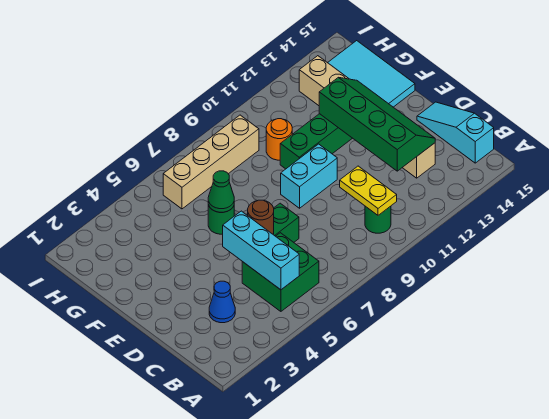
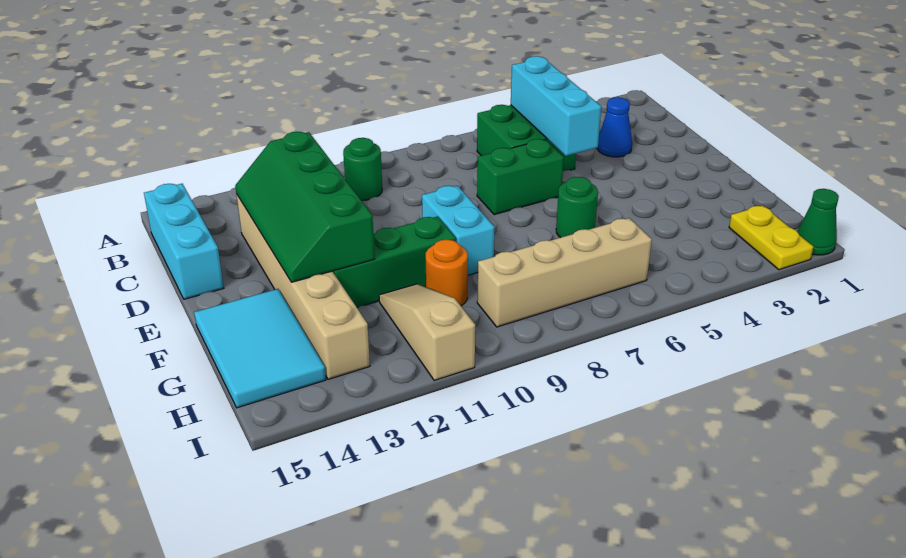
yellow 1x2 plate [340,166,397,215] -> yellow 1x2 plate moved to [729,206,813,270]
cyan 1x3 slope [417,102,494,163] -> cyan 1x3 brick [144,184,224,299]
brown 1x1 round brick [248,200,274,234] -> none
cyan 1x2 brick [281,144,337,208] -> cyan 1x2 brick turned to [422,186,495,275]
green 1x1 cone [208,171,234,212] -> green 1x1 cone moved to [797,189,839,255]
none -> tan 1x3 slope [379,284,475,381]

